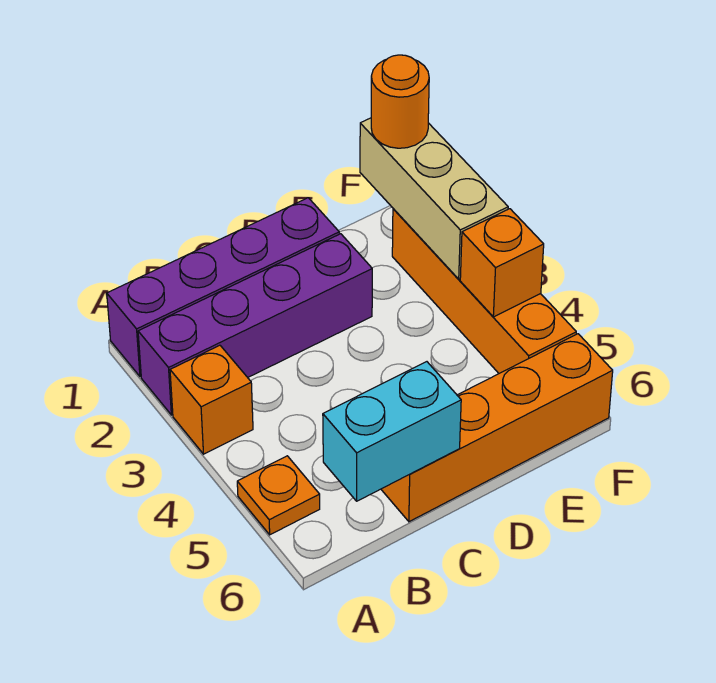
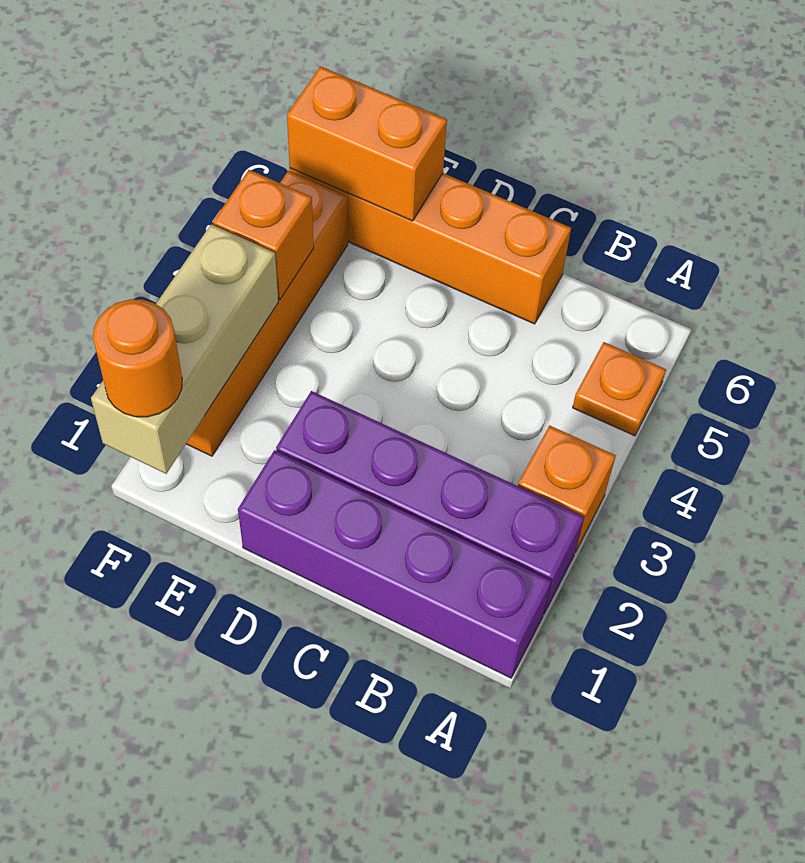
cyan 1x2 brick [323,362,461,501] -> none
none -> orange 1x2 brick [287,66,447,221]

